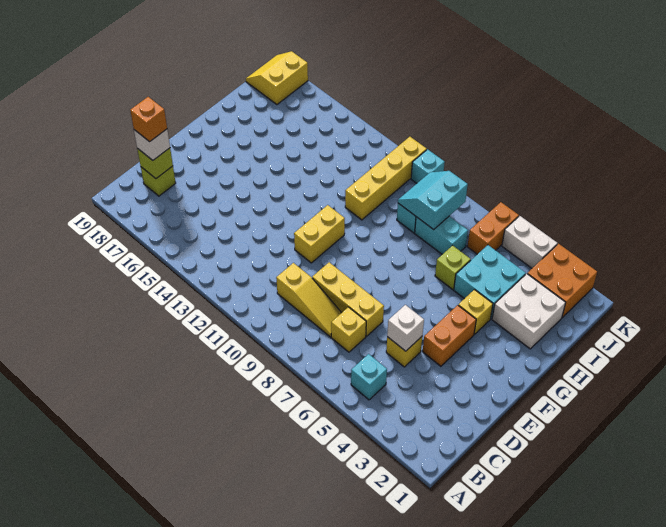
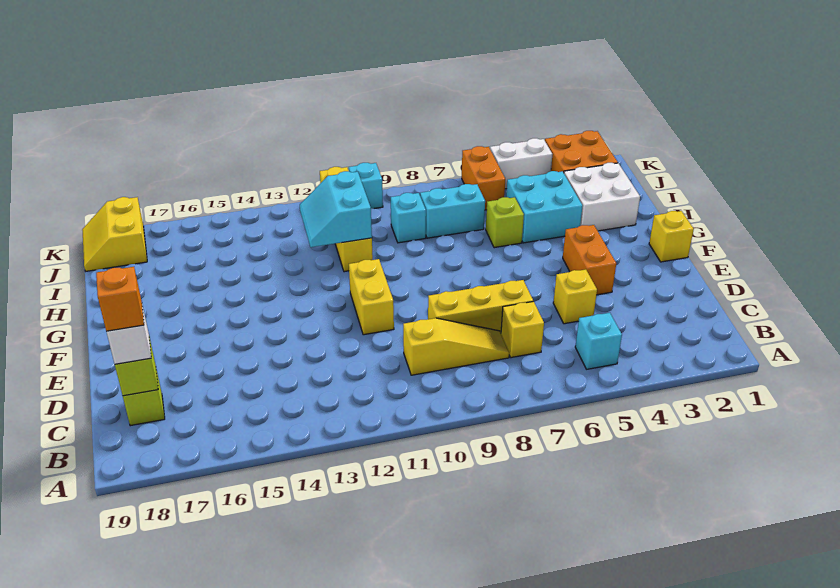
white 1x1 brick [387,305,424,351] -> none
yellow 1x1 brick [458,290,493,334] -> yellow 1x1 brick moved to [649,211,694,262]
cyan 2x2 slope [398,171,468,230] -> cyan 2x2 slope moved to [300,171,372,247]

